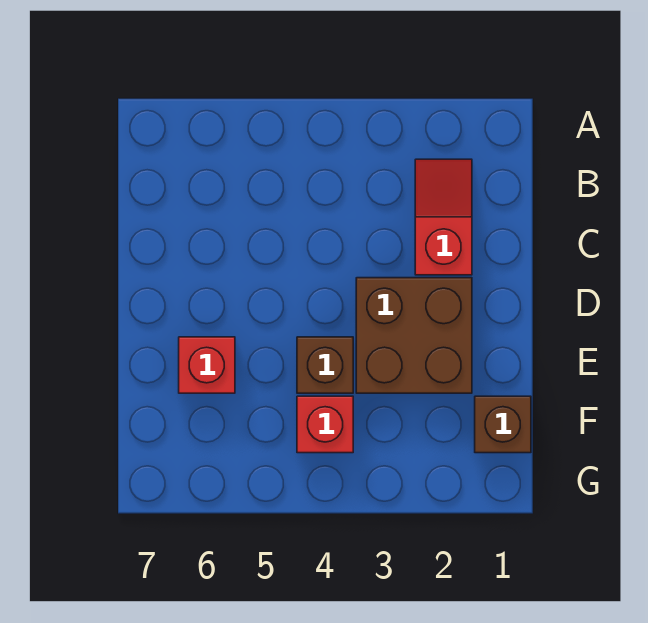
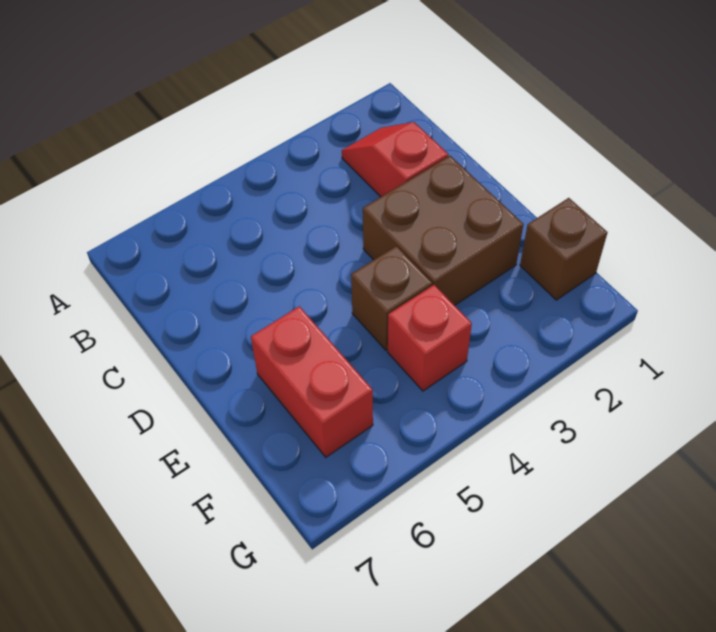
red 1x1 brick [179,337,235,393] -> red 1x2 brick [251,306,373,457]

